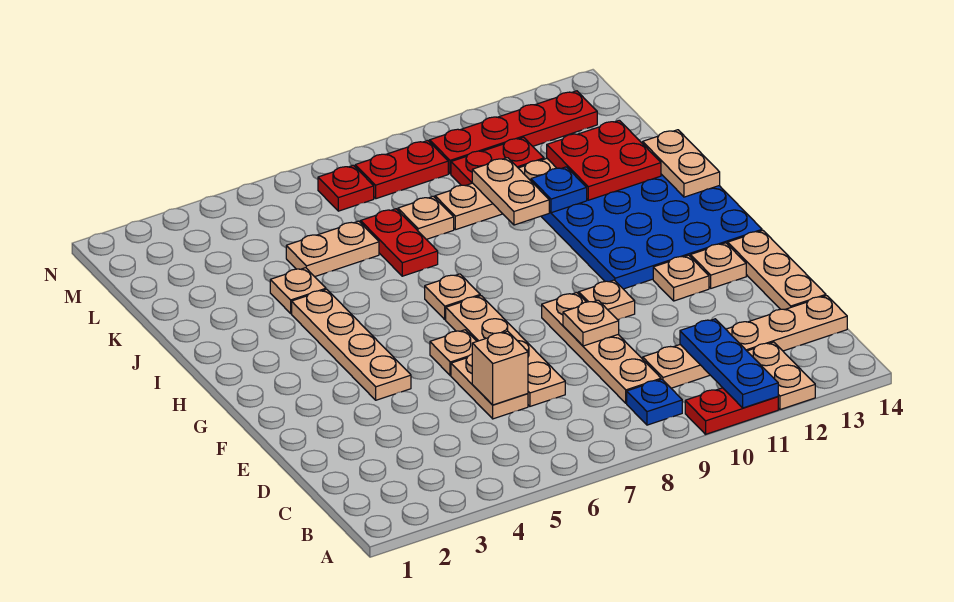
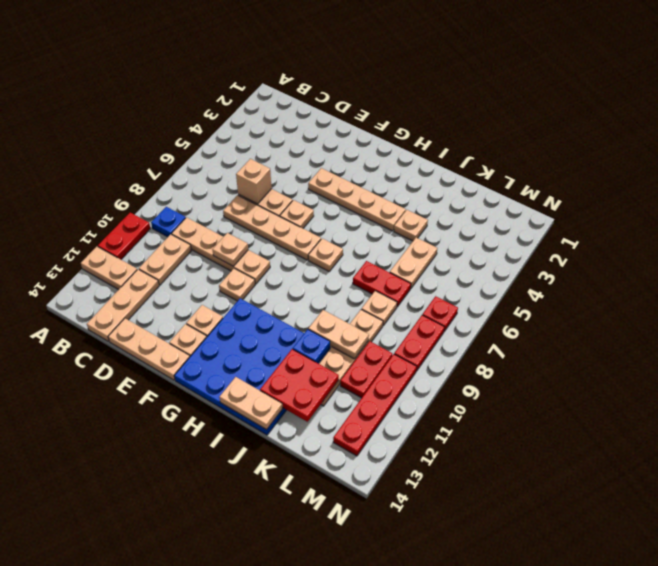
blue 1x3 plate [680,319,778,408] -> none

